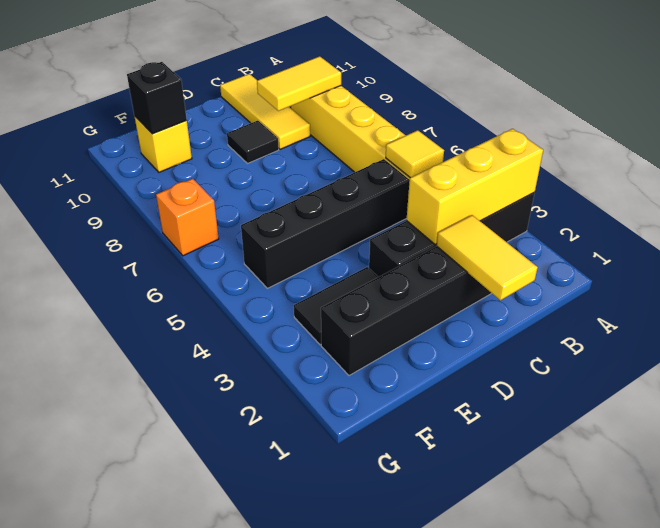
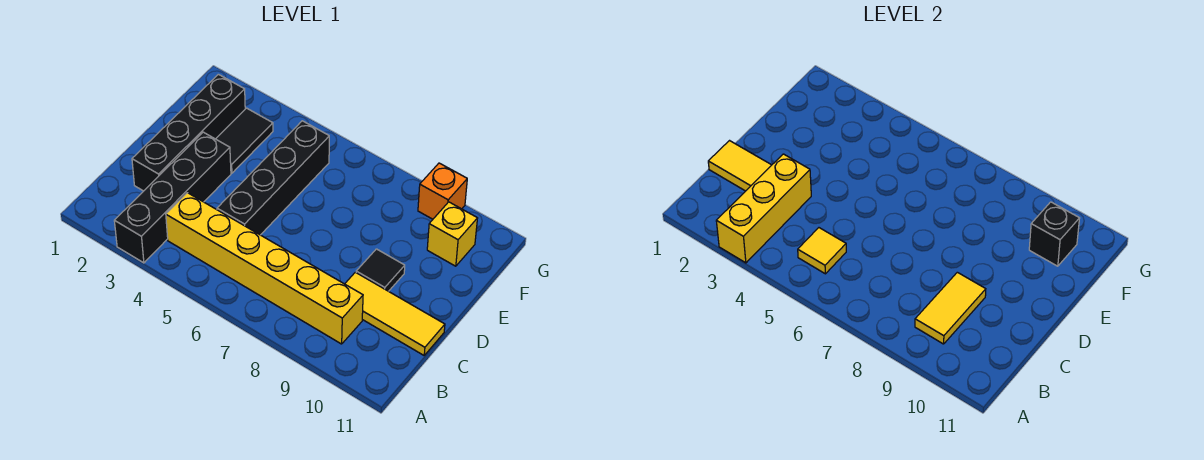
orange 1x1 brick [156,179,219,256] -> orange 1x1 brick moved to [418,163,467,219]

